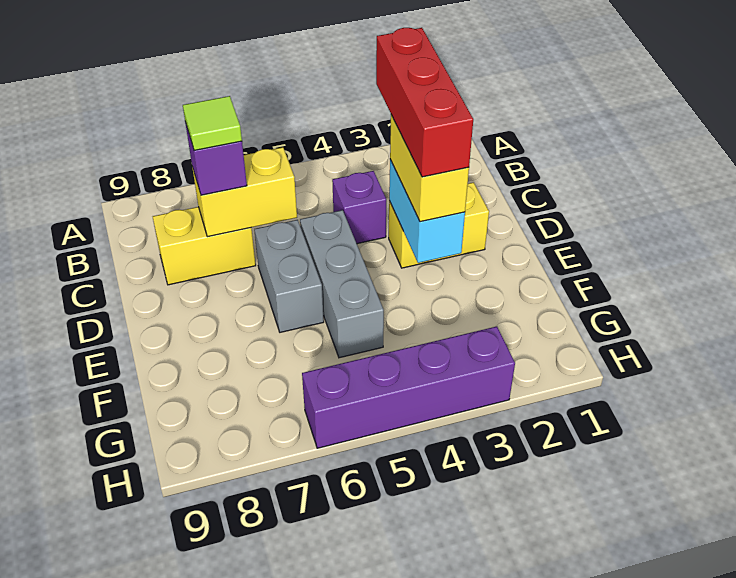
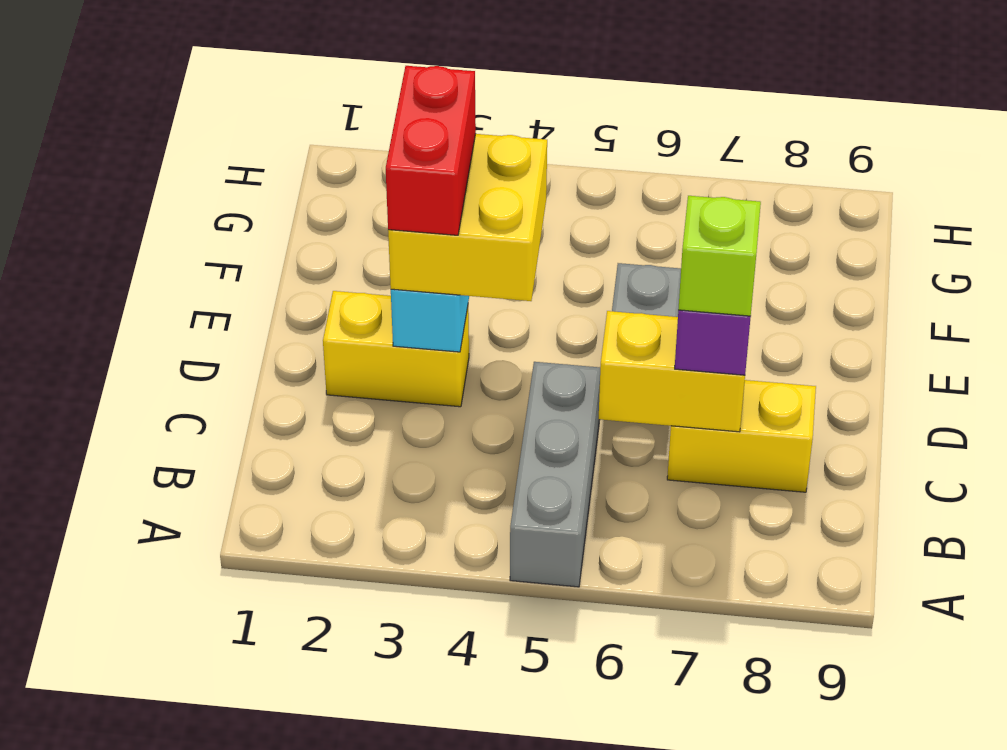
red 1x3 brick [376,28,473,177] -> red 1x2 brick [386,66,476,235]
purple 1x1 brick [332,171,386,244] -> none
lime 1x1 tile [183,96,242,150] -> lime 1x1 brick [678,196,761,316]
yellow 1x2 brick [390,115,469,222] -> yellow 2x2 brick [388,134,547,301]
grey 1x3 brick [300,210,384,358] -> grey 1x3 brick moved to [510,362,600,587]
purple 1x4 brick [302,326,515,448] -> none

